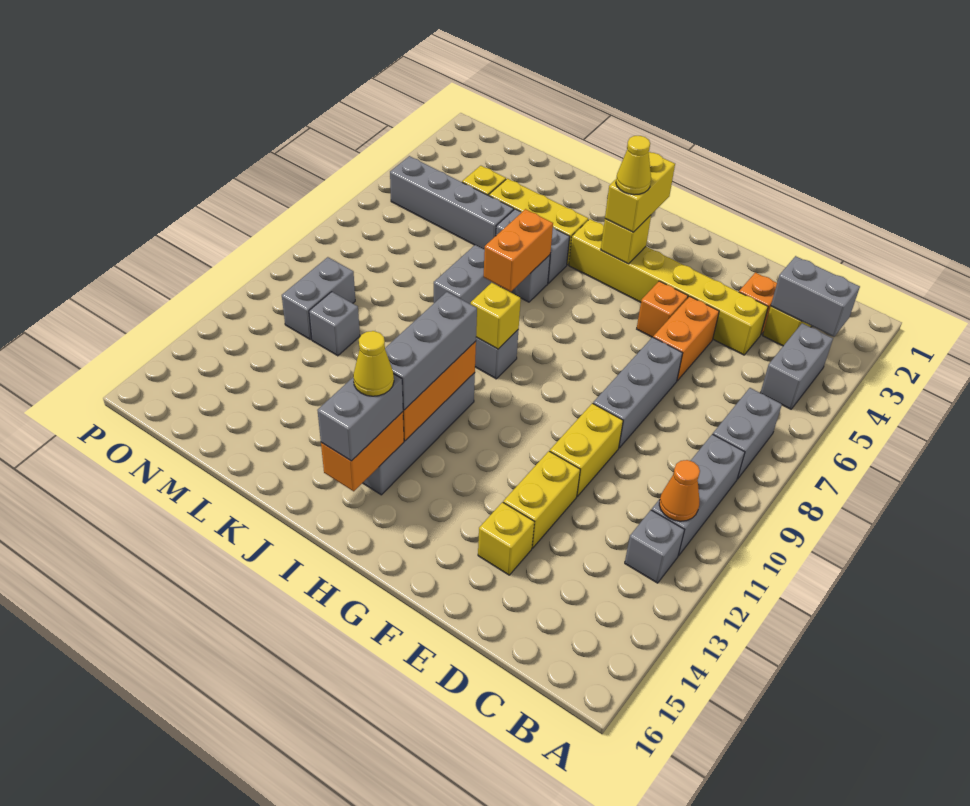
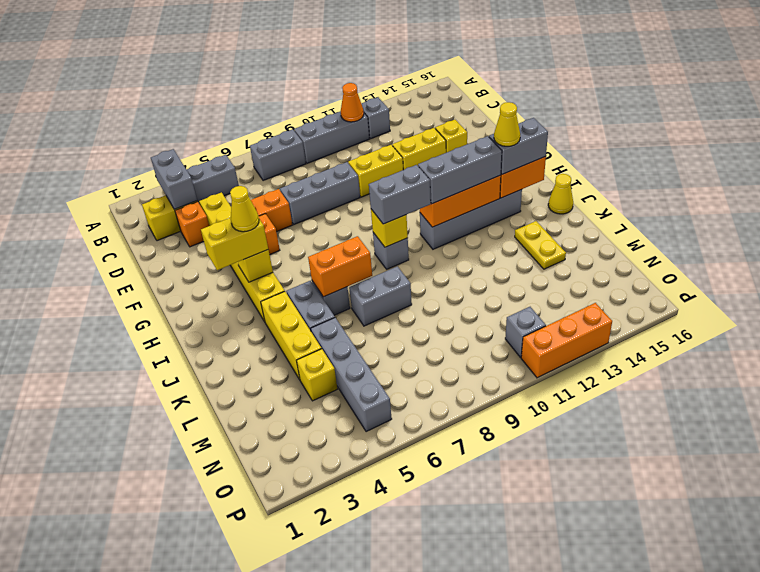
none -> yellow 1x1 cone [548,174,573,214]
none -> yellow 1x2 plate [515,221,566,269]
grey 1x1 brick [309,292,360,356] -> grey 1x1 brick moved to [505,307,546,357]
grey 1x2 brick [282,257,355,340] -> grey 1x2 brick moved to [369,165,431,224]
none -> orange 1x3 brick [521,303,612,378]

